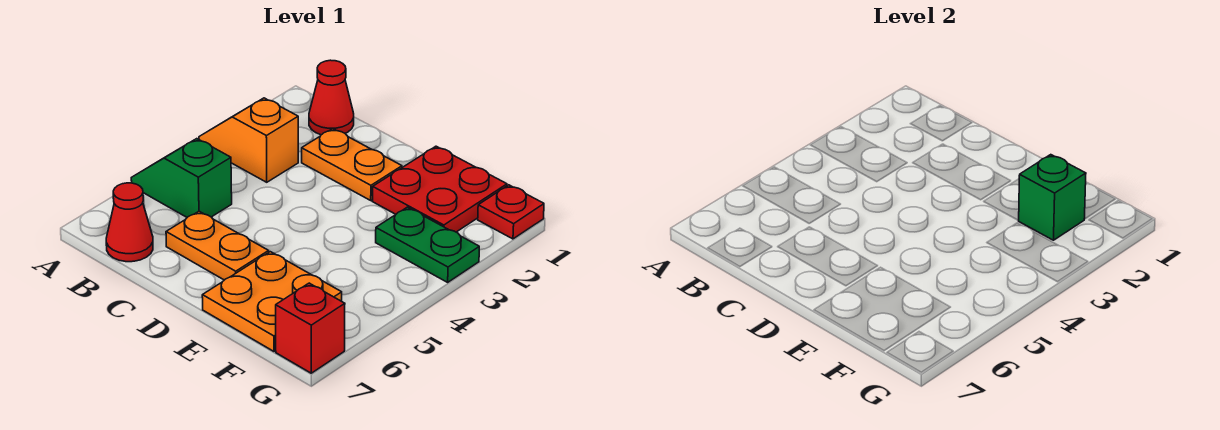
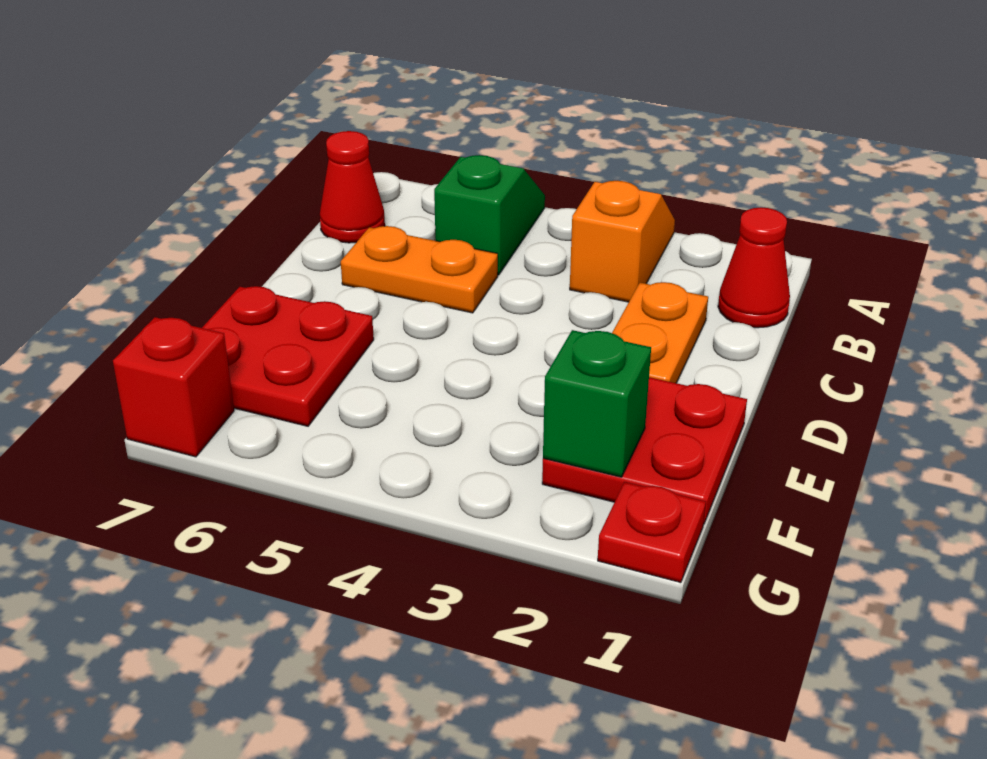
orange 1x2 plate [166,211,269,280] -> orange 1x2 plate turned to [341,226,498,313]
orange 2x2 plate [202,252,342,351] -> red 2x2 plate [202,286,374,426]
green 1x2 plate [376,207,479,282] -> none

